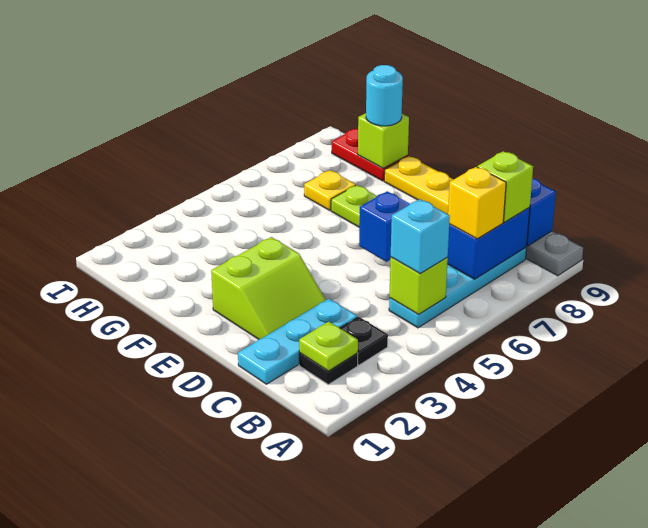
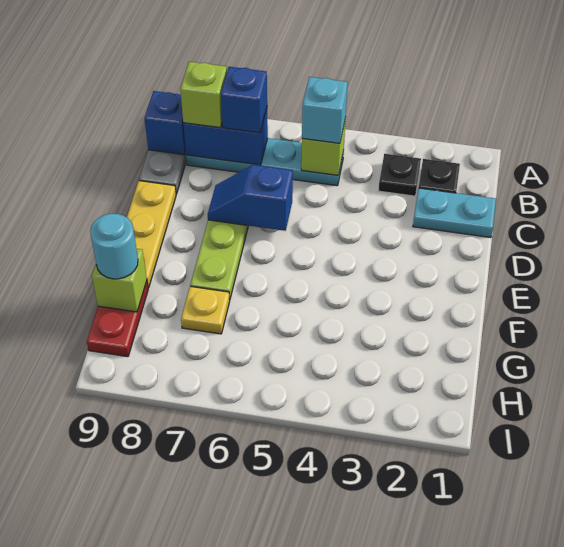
lime 1x1 plate [299,322,358,371] -> none
yellow 1x1 brick [448,167,506,239] -> blue 1x1 brick [221,67,267,133]
cyan 1x3 plate [238,299,357,384] -> cyan 1x2 plate [413,188,496,238]
lime 2x2 slope [211,237,326,339] -> none

